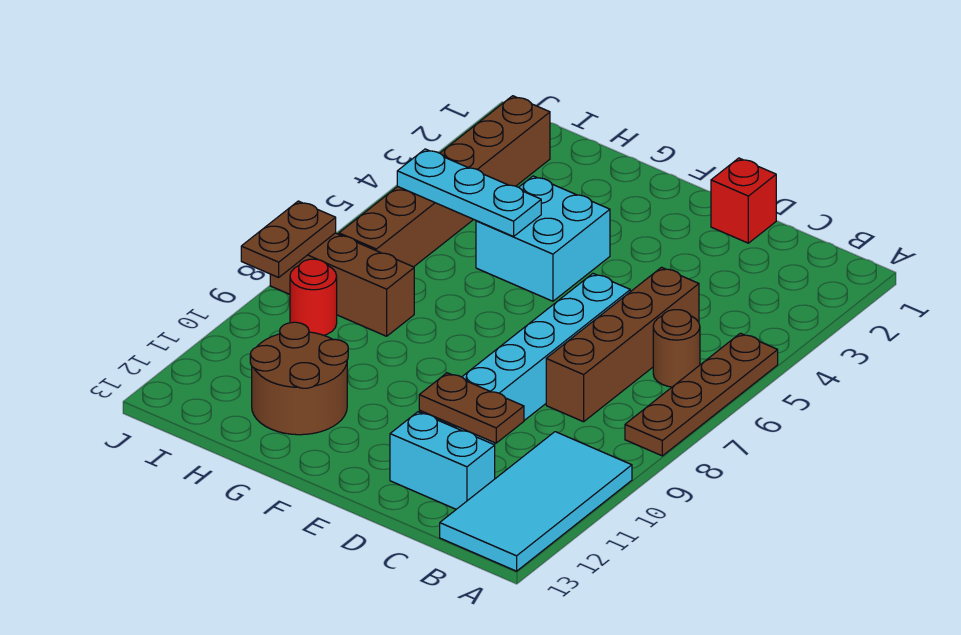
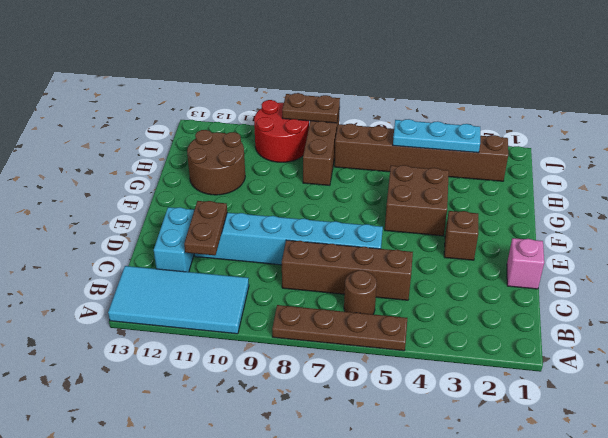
red 1x1 brick [711,158,776,243] -> pink 1x1 brick [507,238,544,289]
none -> brown 1x1 brick [444,211,478,260]
cyan 2x2 brick [476,176,610,301] -> brown 2x2 brick [385,165,449,236]
cyan 1x3 plate [397,149,541,237] -> cyan 1x3 plate turned to [393,119,480,153]
red 1x1 round brick [290,259,337,335] -> red 2x2 round brick [254,100,309,162]

